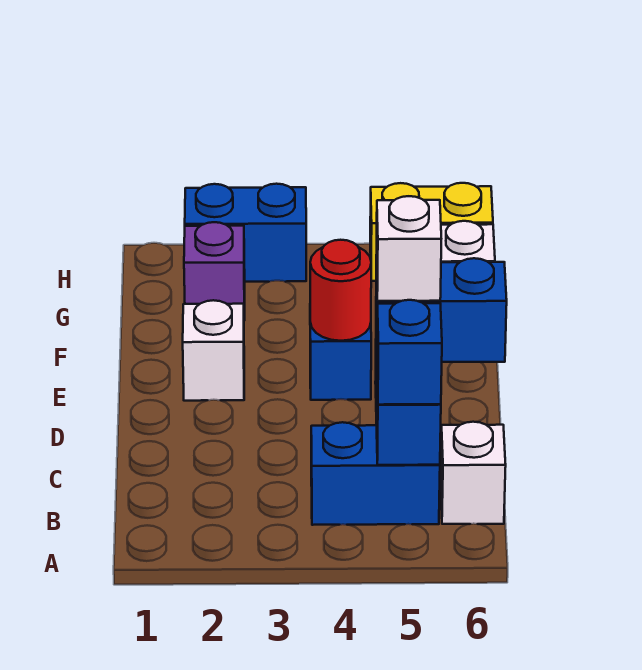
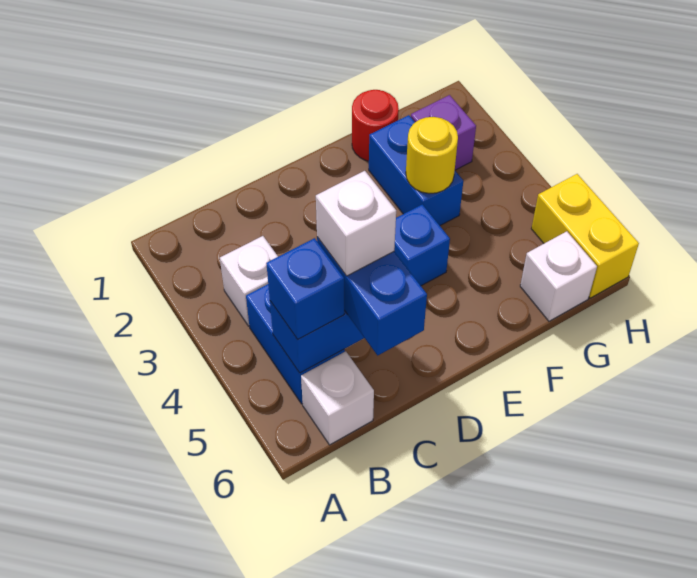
white 1x1 brick [183,300,244,401] -> white 1x1 brick moved to [220,236,278,326]
red 1x1 round brick [310,240,371,341] -> red 1x1 round brick moved to [352,90,399,161]
none -> yellow 1x1 round brick [406,117,458,194]
blue 1x2 brick [185,184,306,282] -> blue 1x2 brick moved to [369,115,463,225]

